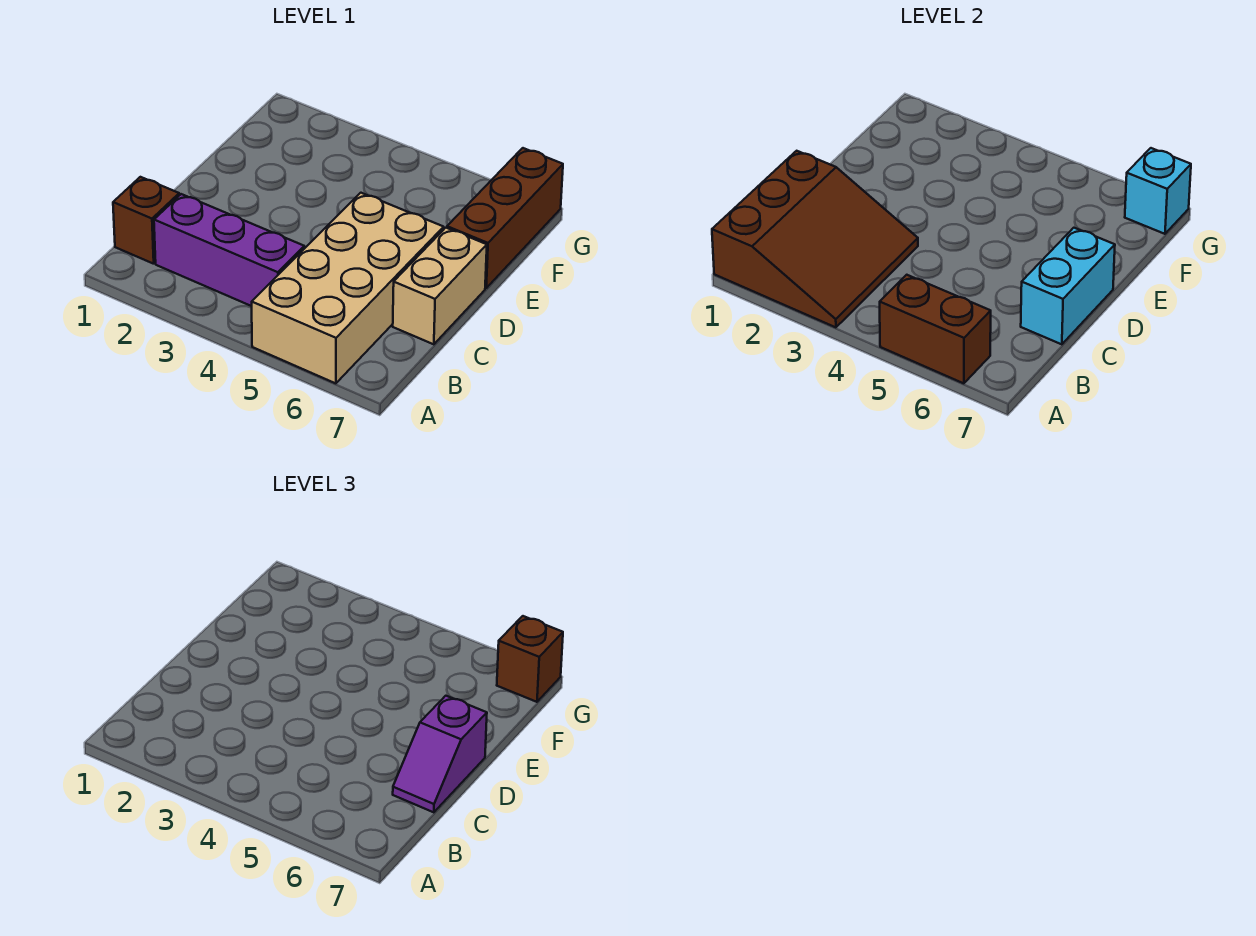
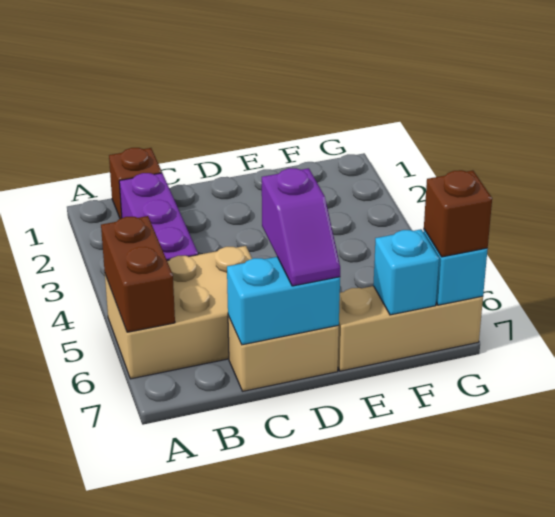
brown 3x3 slope [712,151,918,327] -> none
tan 2x4 brick [252,193,444,383] -> tan 2x3 brick [105,246,252,379]
purple 1x2 slope [393,696,487,812] -> purple 1x2 slope turned to [262,168,340,286]
brown 1x3 brick [447,148,563,288] -> tan 1x3 brick [338,286,483,371]
none -> cyan 1x1 brick [373,229,439,315]

